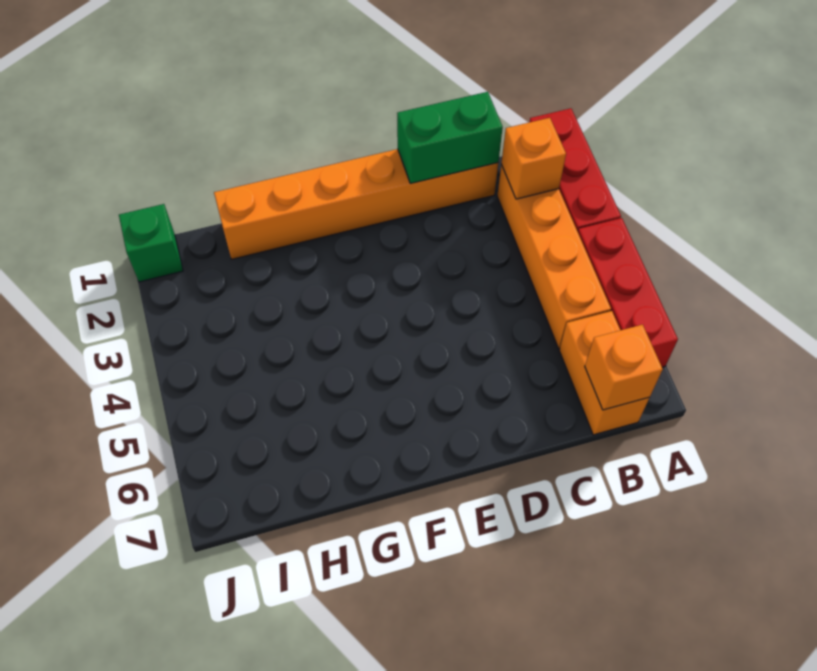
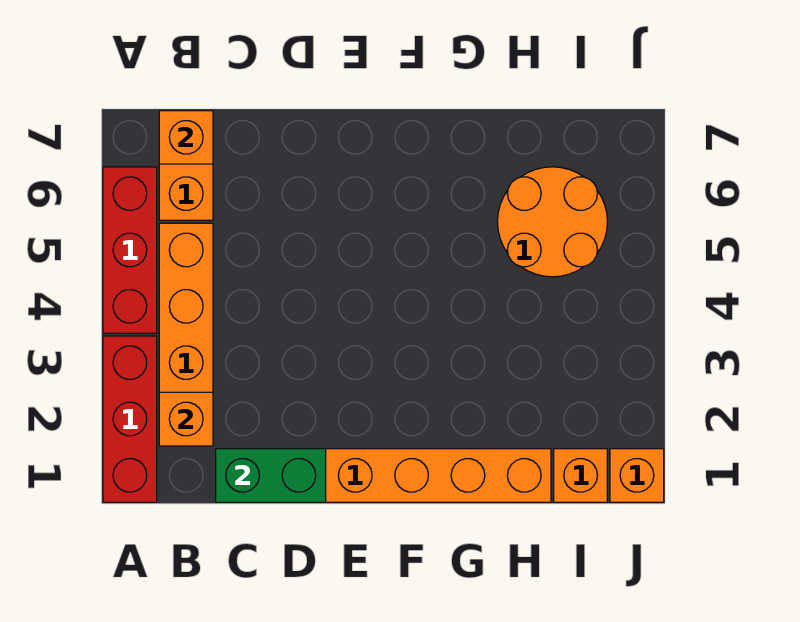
none -> orange 2x2 round brick [498,167,607,277]
none -> orange 1x1 brick [554,449,607,502]
green 1x1 brick [119,204,183,282] -> orange 1x1 brick [610,449,664,502]

